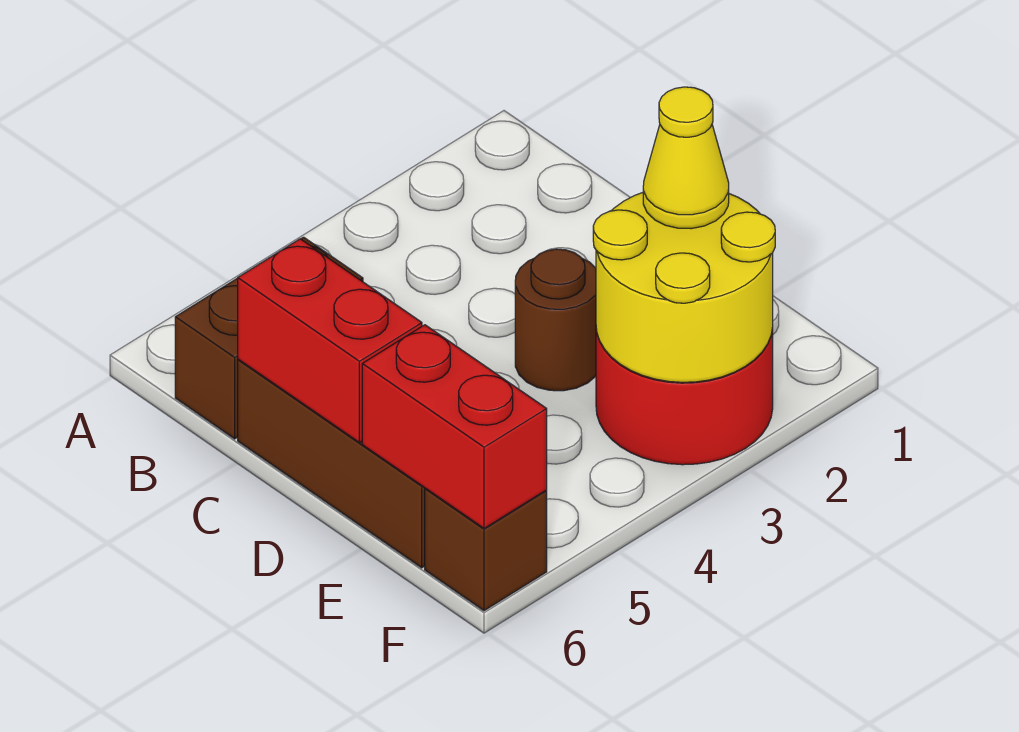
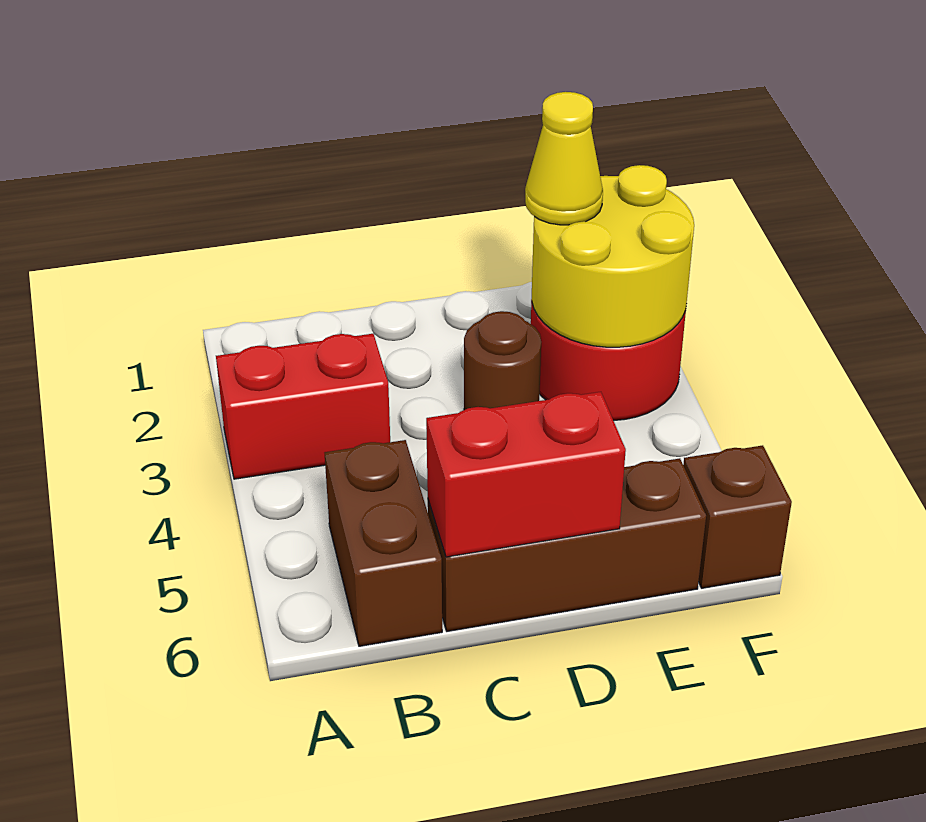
red 1x2 brick [362,325,547,528] -> red 1x2 brick moved to [216,334,390,479]

